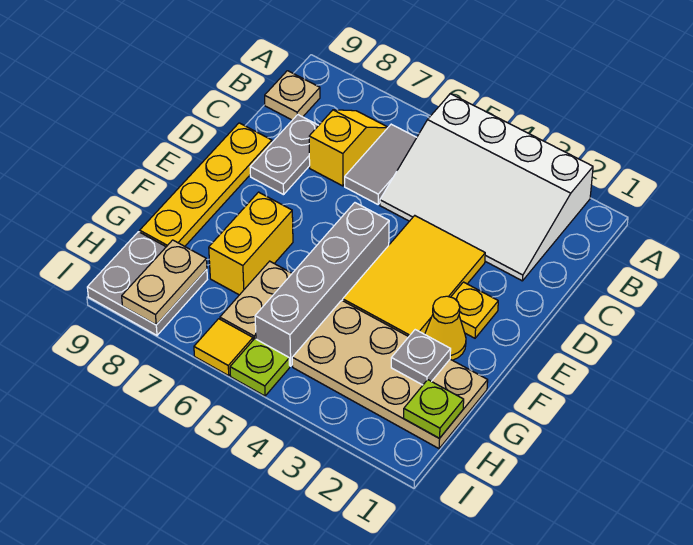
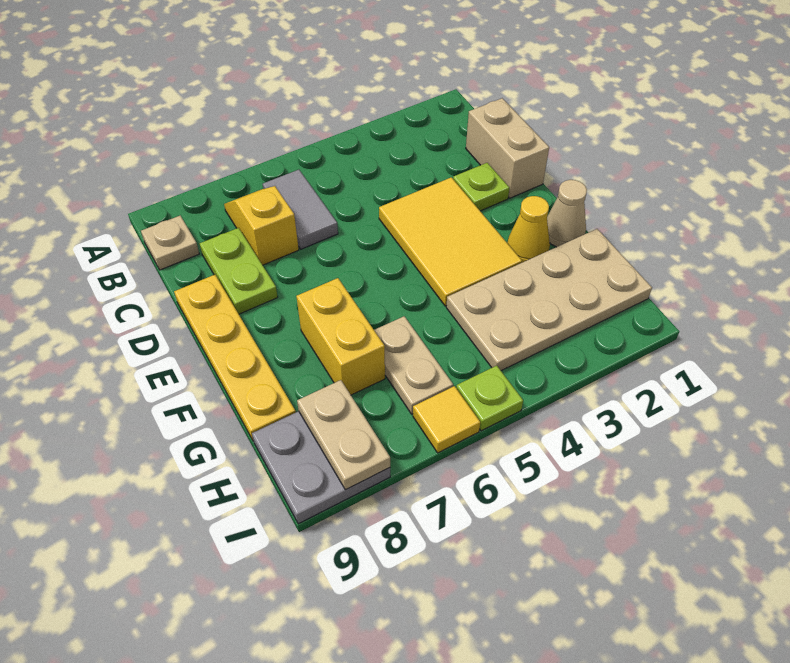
white 3x4 slope [380,94,593,281] -> none
none -> tan 1x2 brick [466,98,549,198]
grey 1x2 plate [250,115,319,195] -> lime 1x2 plate [200,228,278,314]
yellow 1x1 plate [451,282,498,338] -> none
grey 1x4 brick [255,203,389,366] -> none
none -> tan 1x1 cone [547,180,587,247]
grey 1x1 plate [391,330,451,385] -> none
lime 1x1 plate [404,380,464,438] -> lime 1x1 plate moved to [453,163,509,211]

